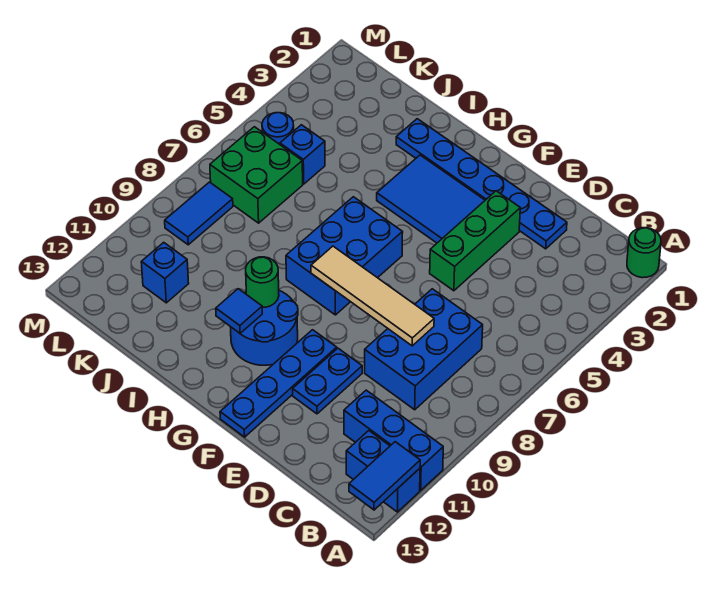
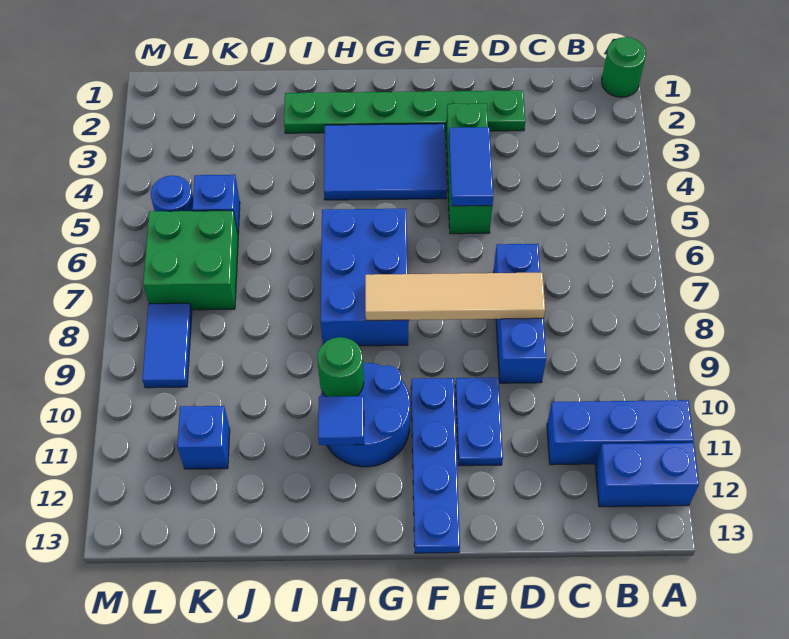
blue 1x2 tile [349,442,420,510] -> blue 1x2 tile moved to [449,127,493,206]
blue 2x3 brick [365,289,483,410] -> blue 1x3 brick [494,244,546,383]
blue 1x6 plate [396,119,567,249] -> green 1x6 plate [284,90,525,133]

